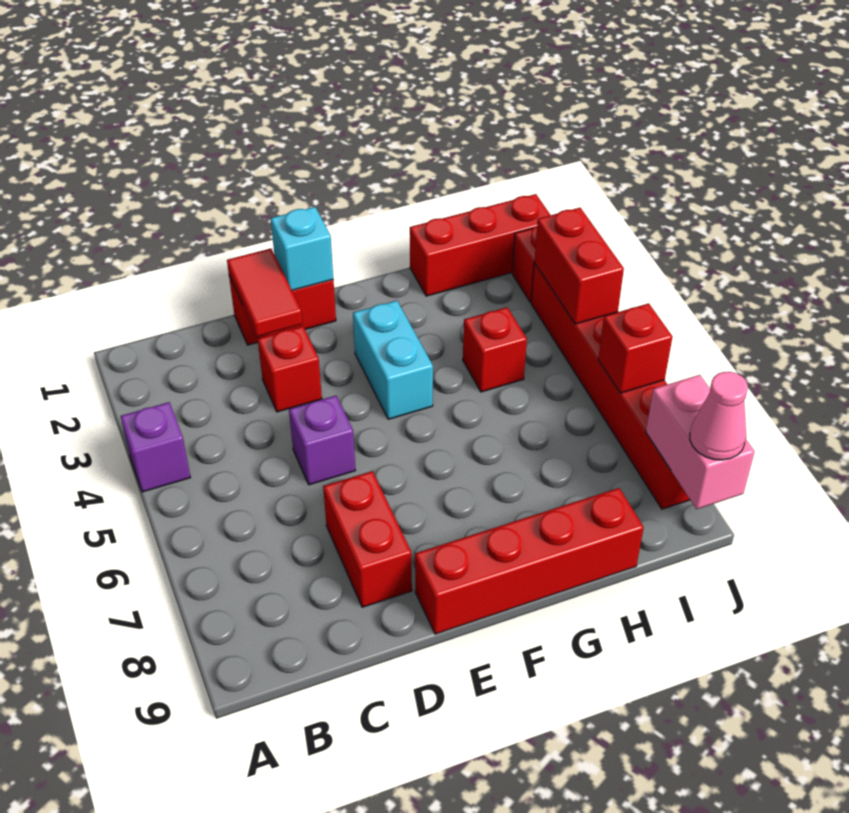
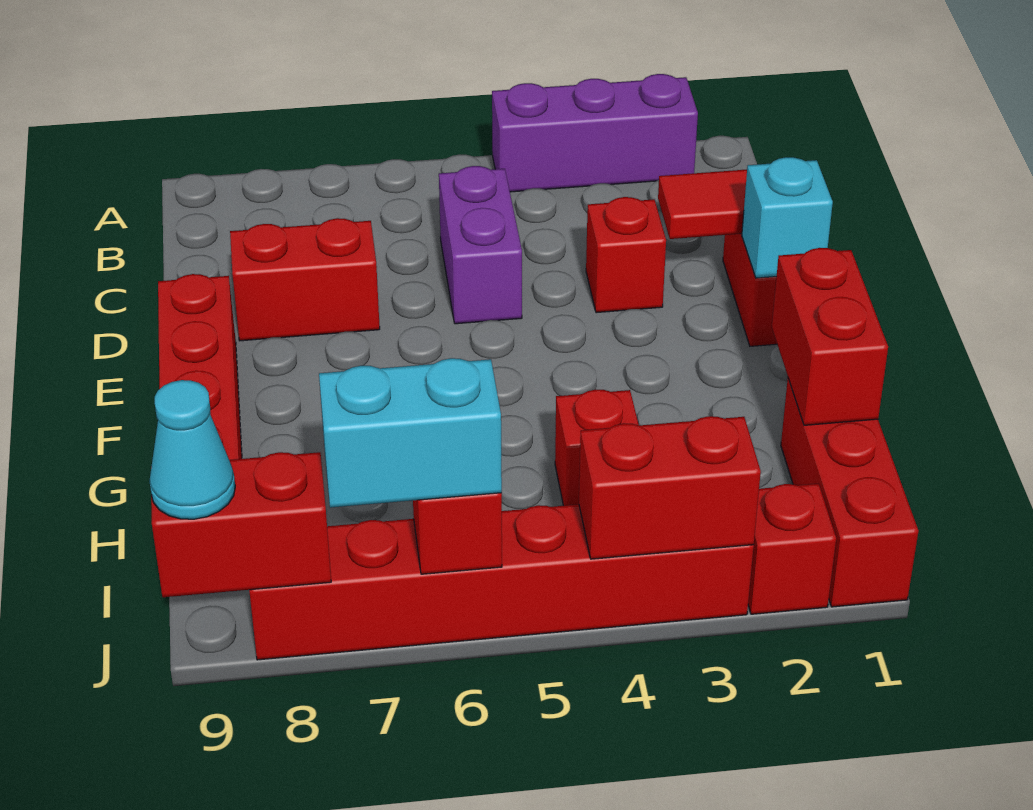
purple 1x1 brick [121,402,190,492] -> purple 1x3 brick [492,74,698,192]
purple 1x1 brick [289,396,355,485] -> purple 1x2 brick [439,166,522,324]
cyan 1x2 brick [353,301,433,419] -> cyan 1x2 brick moved to [319,358,502,508]
none -> red 1x2 brick [772,248,888,425]
pink 1x2 brick [646,375,755,509] -> red 1x2 brick [151,452,331,597]
pink 1x1 cone [690,372,748,460] -> cyan 1x1 cone [149,380,235,519]

